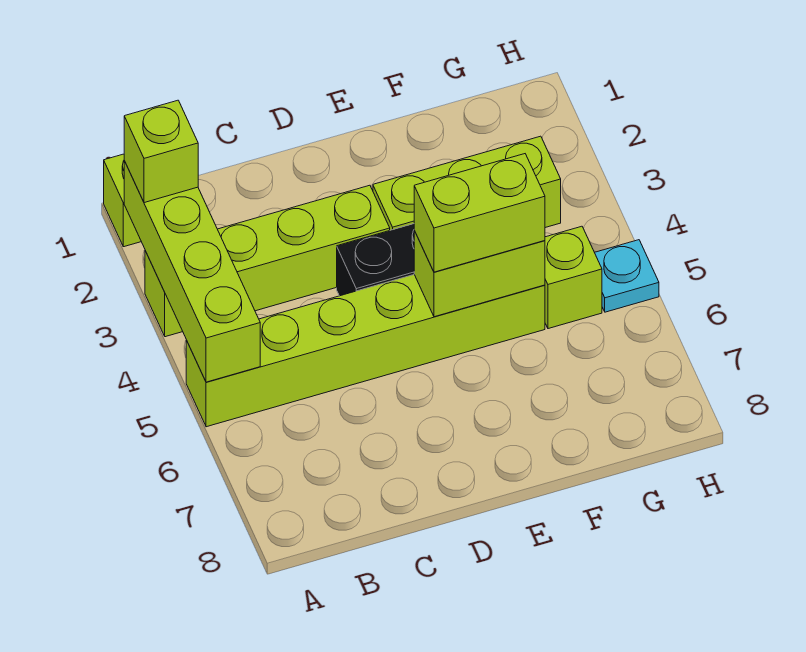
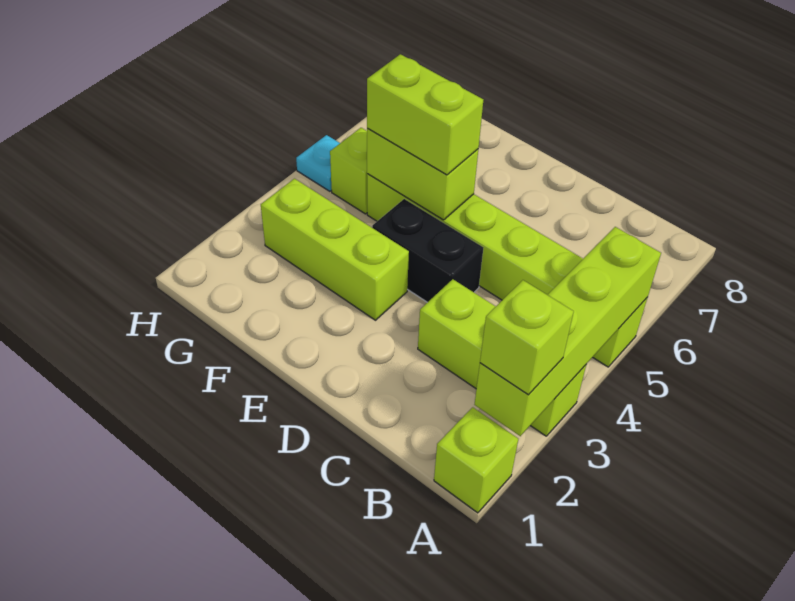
lime 1x4 brick [145,185,390,337] -> lime 1x3 brick [418,279,586,436]

